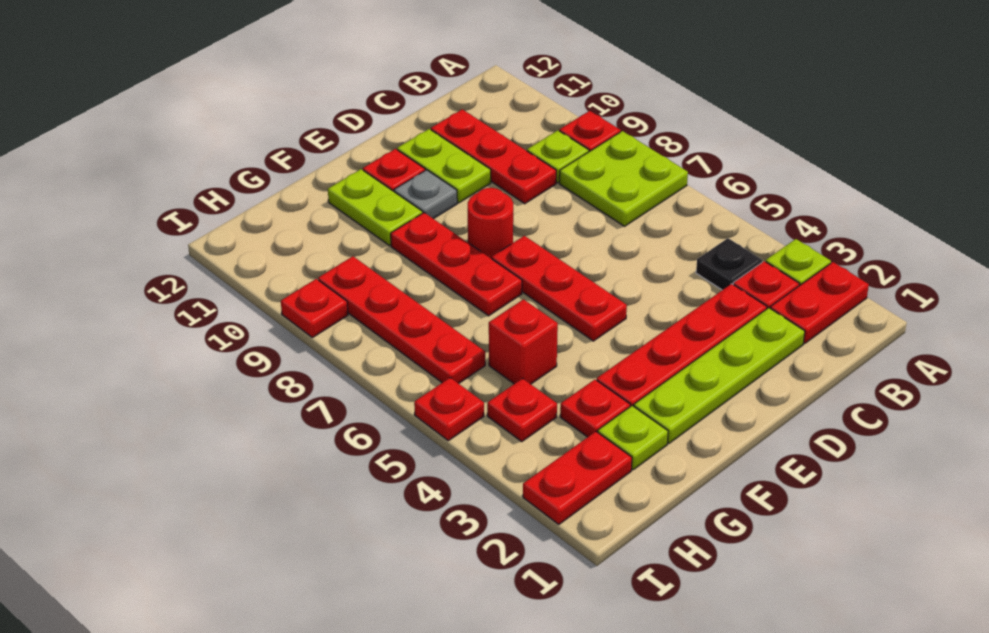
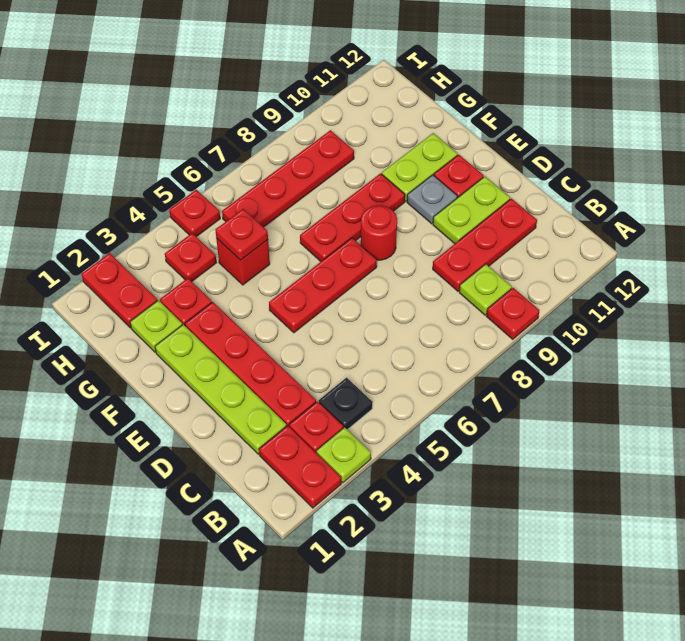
lime 2x2 plate [559,131,688,226] -> none
red 1x1 plate [281,279,348,338] -> red 1x1 plate moved to [215,209,268,260]

